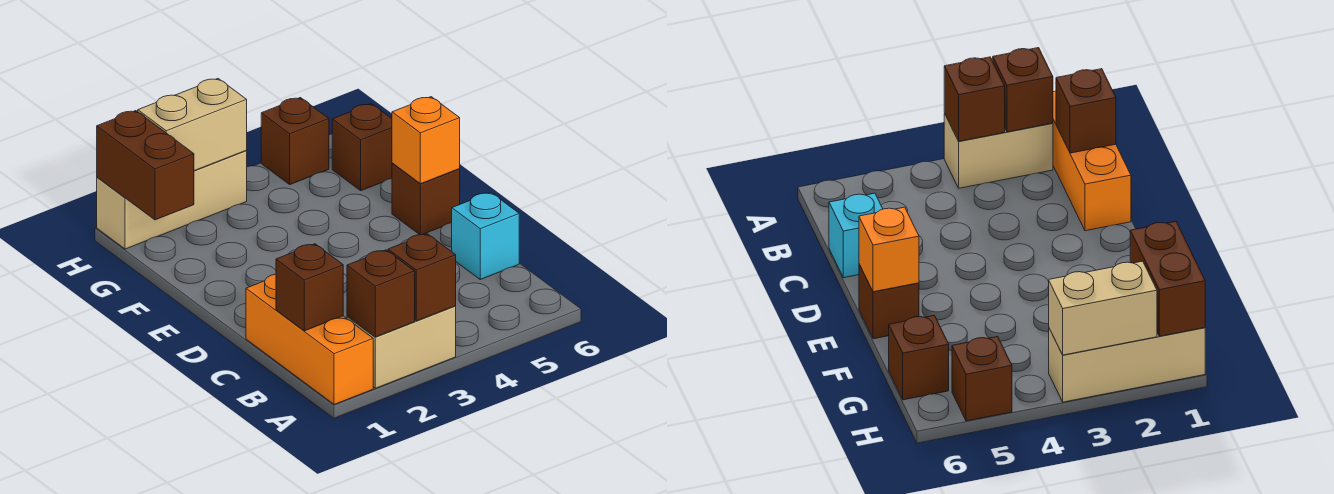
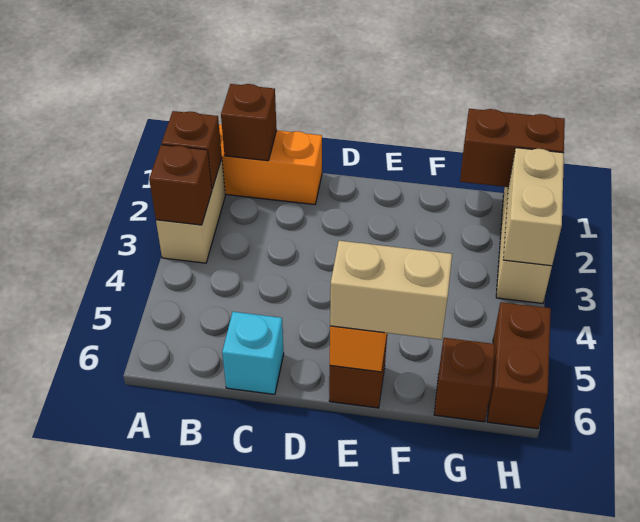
none -> tan 1x2 brick [330,241,452,340]
brown 1x1 brick [261,98,329,184] -> brown 1x2 brick [487,302,551,429]

